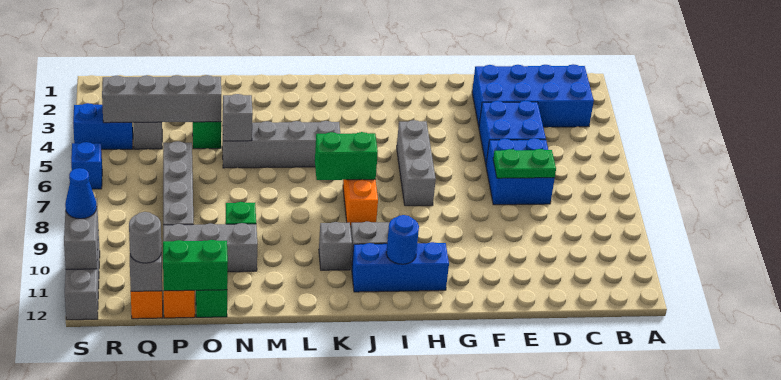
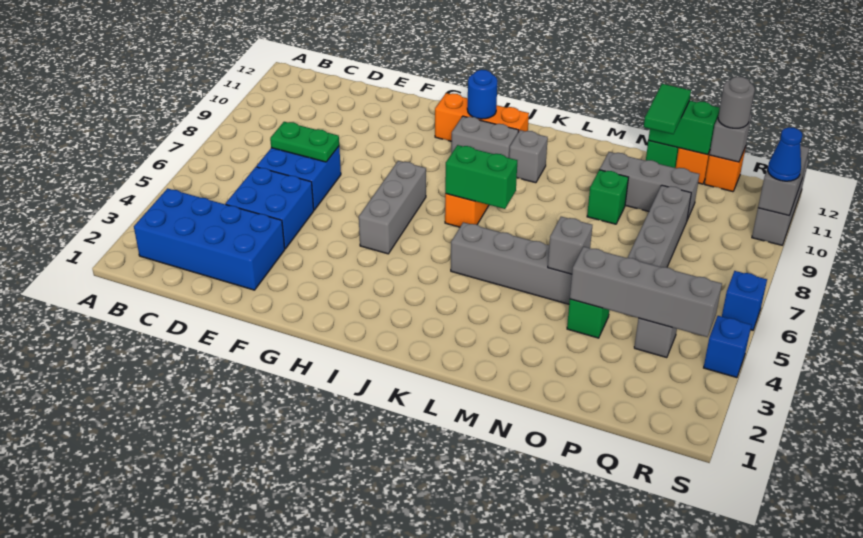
blue 1x3 brick [352,242,449,292] -> orange 1x3 brick [435,93,529,141]
none -> green 1x2 tile [644,84,691,134]
blue 1x2 brick [73,103,133,149] -> blue 1x1 brick [704,316,751,378]

